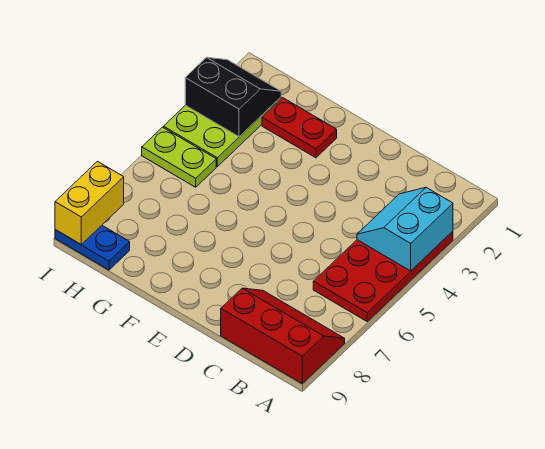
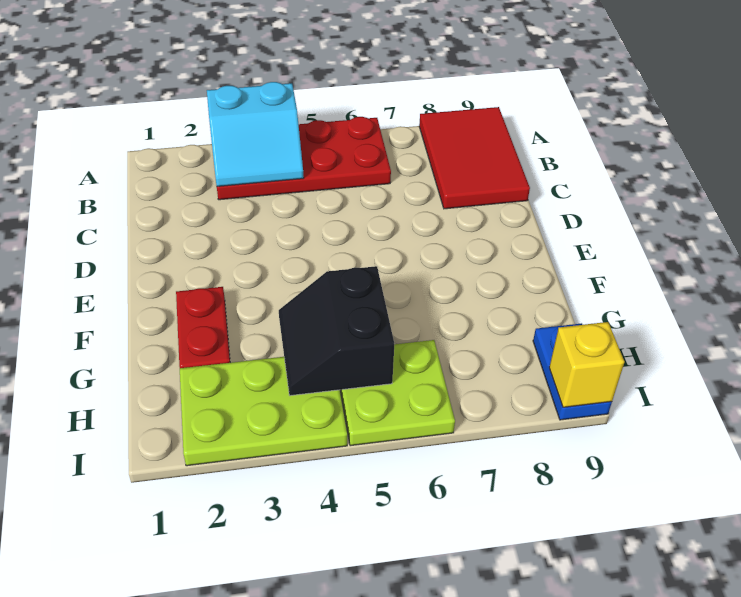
red 2x3 slope [221,288,345,383] -> red 2x3 tile [419,107,530,209]
black 2x2 slope [185,57,281,137] -> black 2x2 slope moved to [279,266,394,396]
lime 1x2 plate [142,127,216,187] -> lime 2x2 plate [340,340,455,446]
yellow 1x2 brick [55,162,124,244] -> yellow 1x1 brick [549,322,624,407]

